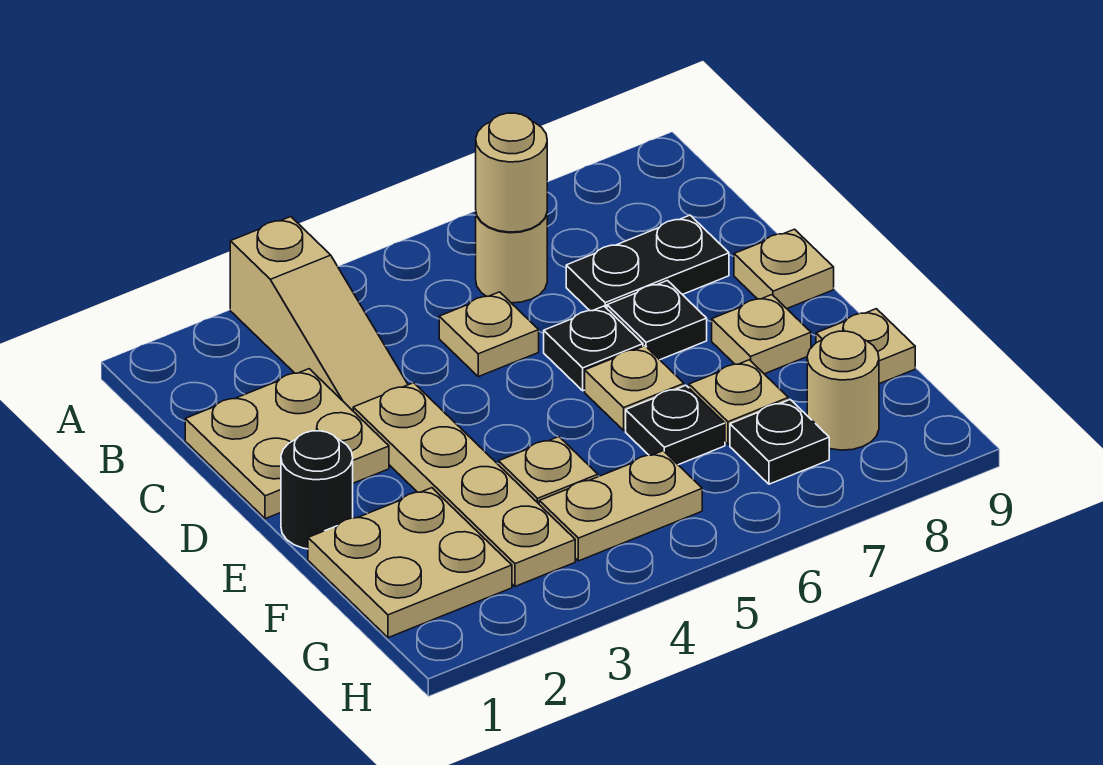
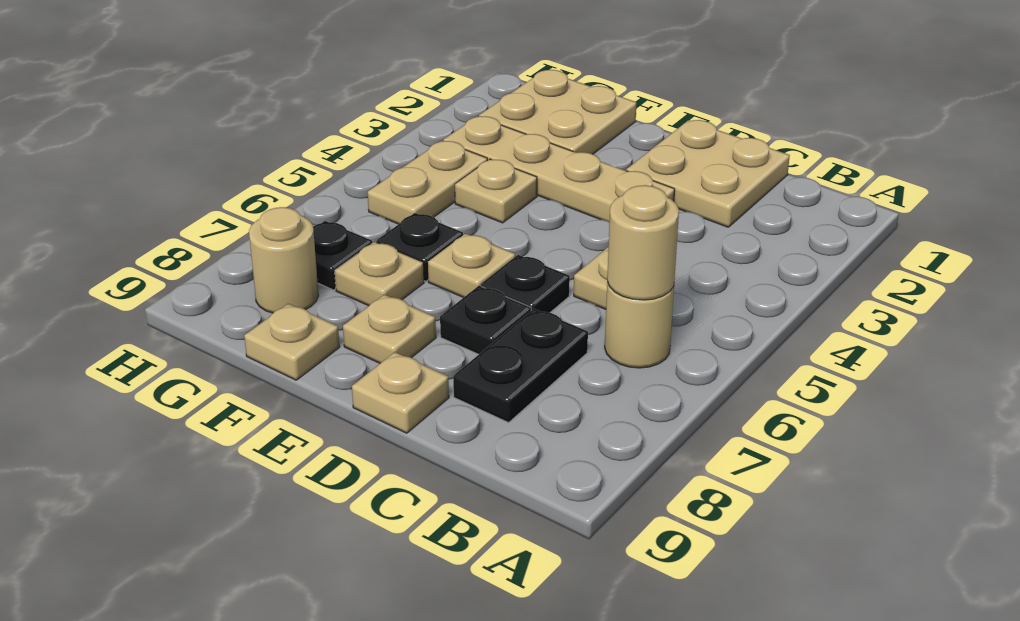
tan 1x3 slope [230,217,408,411] -> none
black 1x1 round brick [281,431,353,549] -> none

